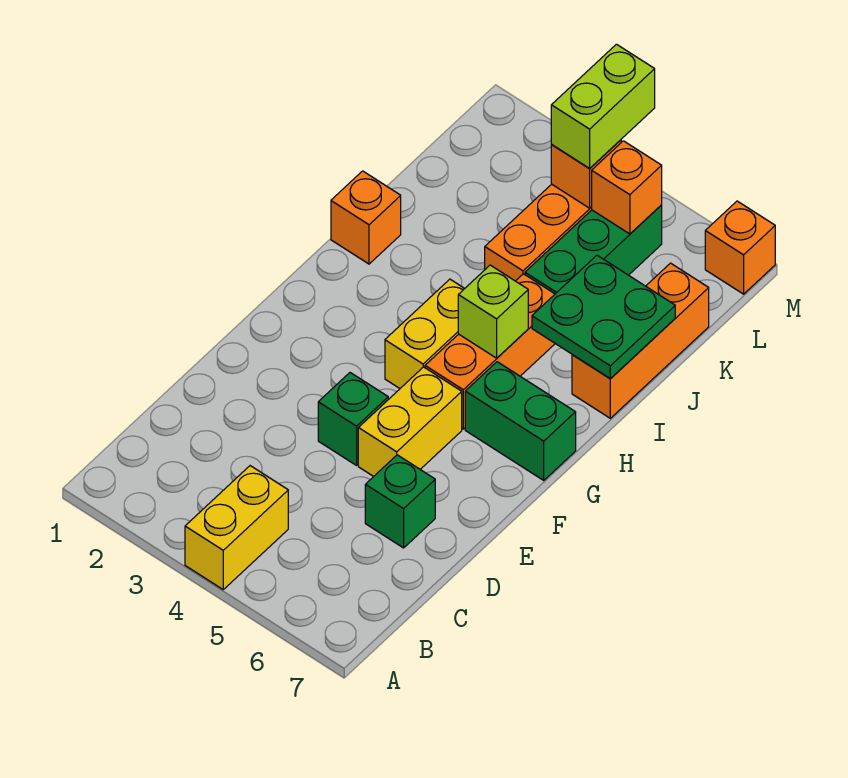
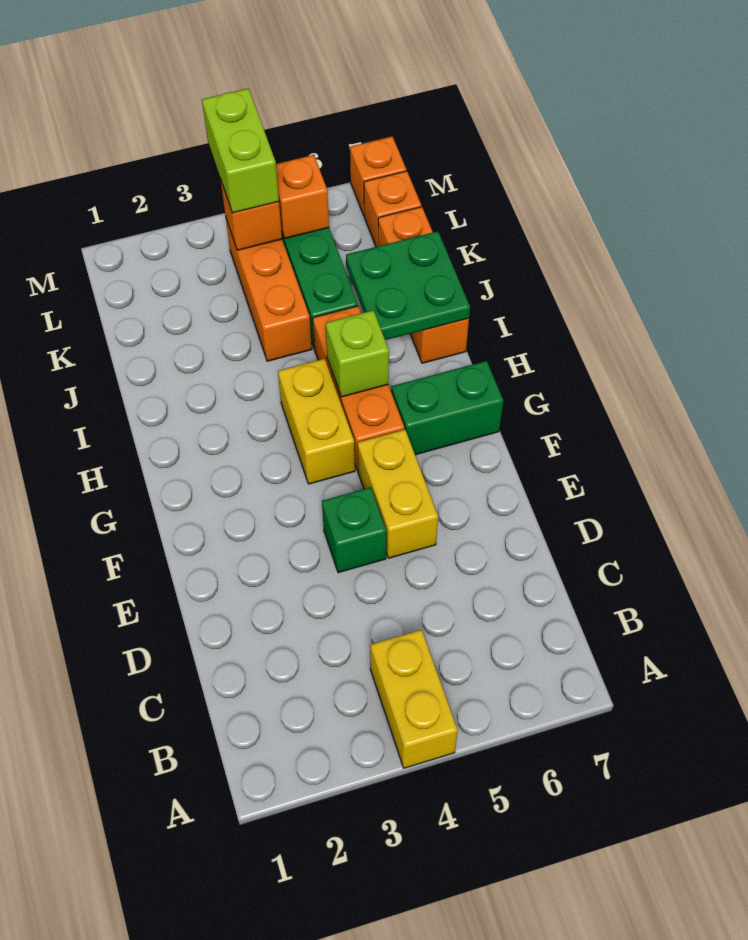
green 1x1 brick [365,455,435,548] -> none
orange 1x1 brick [331,171,401,264] -> orange 1x1 brick moved to [364,171,421,247]

